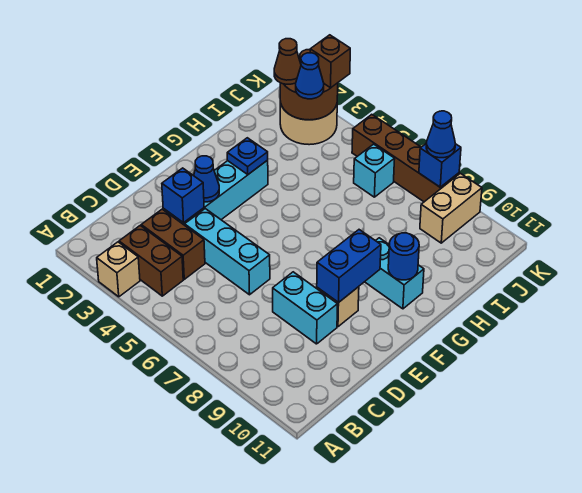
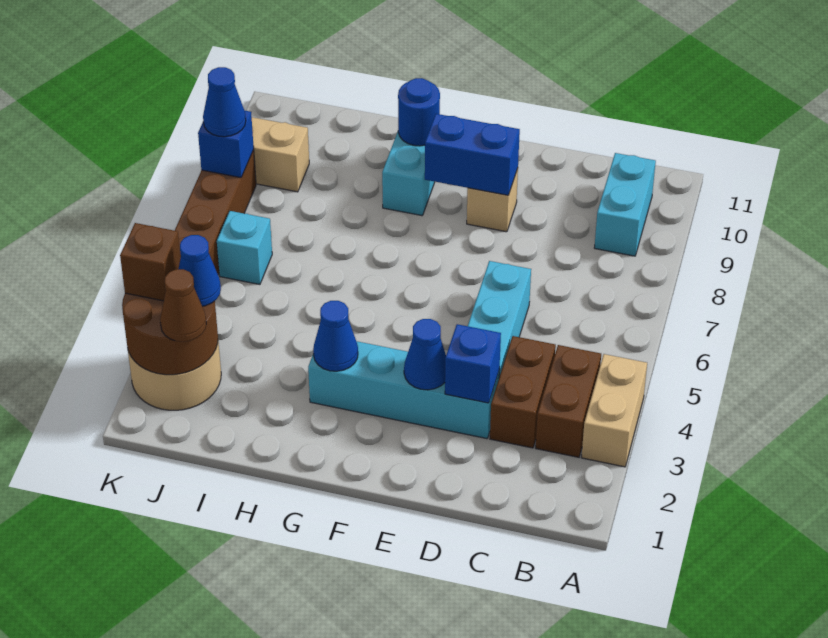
tan 1x1 brick [97,242,140,297] -> tan 1x2 brick [581,354,647,467]
cyan 1x2 brick [273,272,338,344] -> cyan 1x2 brick moved to [594,153,656,256]
blue 1x1 plate [227,138,268,174] -> blue 1x1 cone [313,301,358,371]

